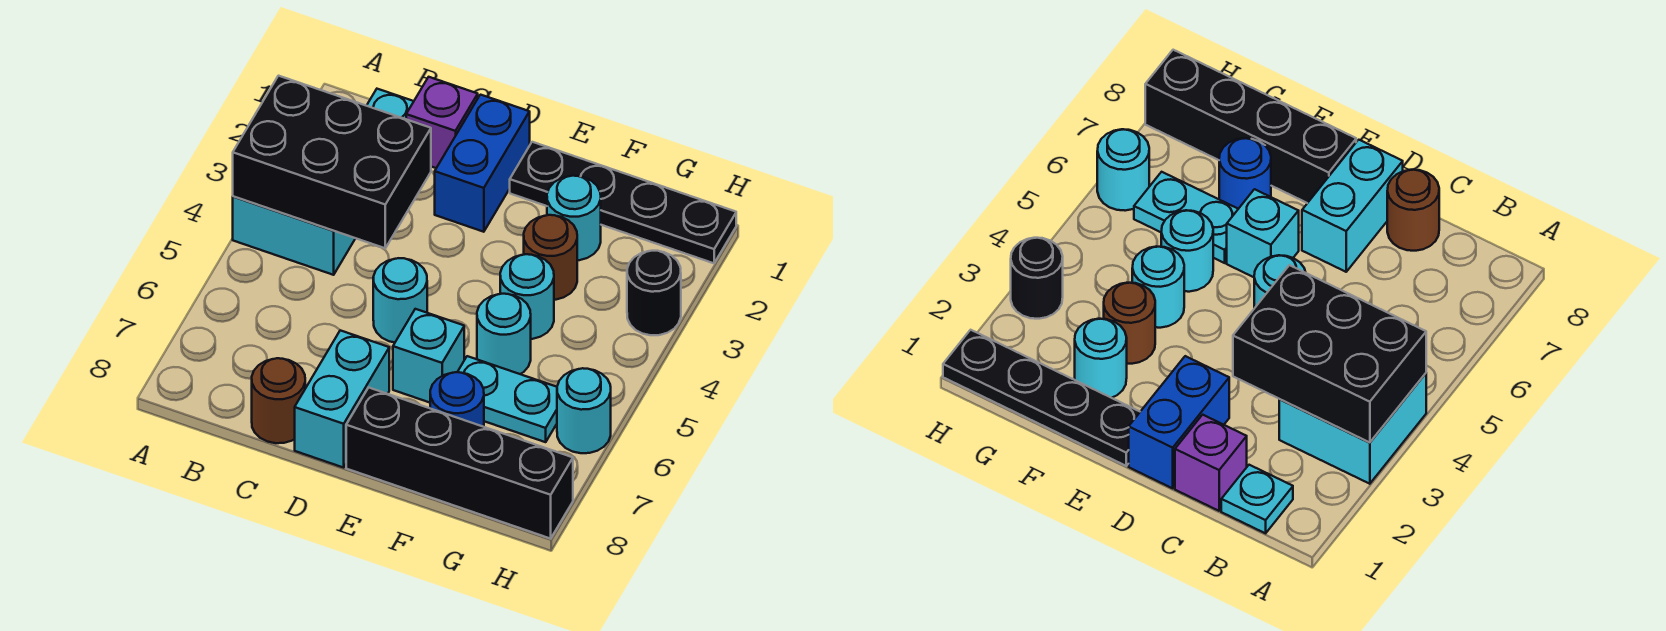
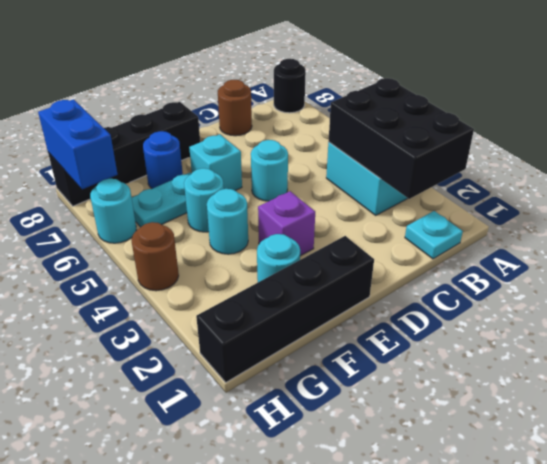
black 2x3 brick [233,76,431,248] -> black 2x3 brick turned to [329,78,474,199]
purple 1x1 brick [406,77,478,168] -> purple 1x1 brick moved to [258,191,315,256]
blue 1x2 brick [435,95,530,232] -> blue 1x2 brick moved to [38,99,118,189]
cyan 1x2 brick [295,330,389,468] -> none
black 1x4 plate [510,142,736,263] -> black 1x4 brick [196,236,374,382]
brown 1x1 round brick [524,215,577,300] -> brown 1x1 round brick moved to [132,222,179,291]
black 1x1 round brick [627,251,681,335] -> black 1x1 round brick moved to [274,59,306,113]

